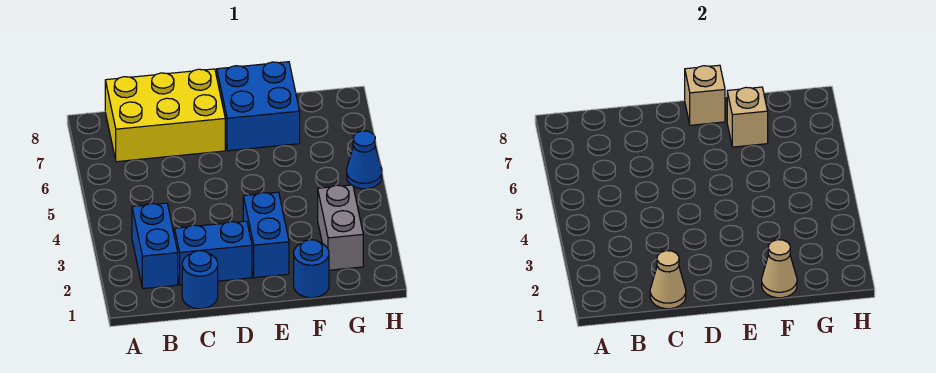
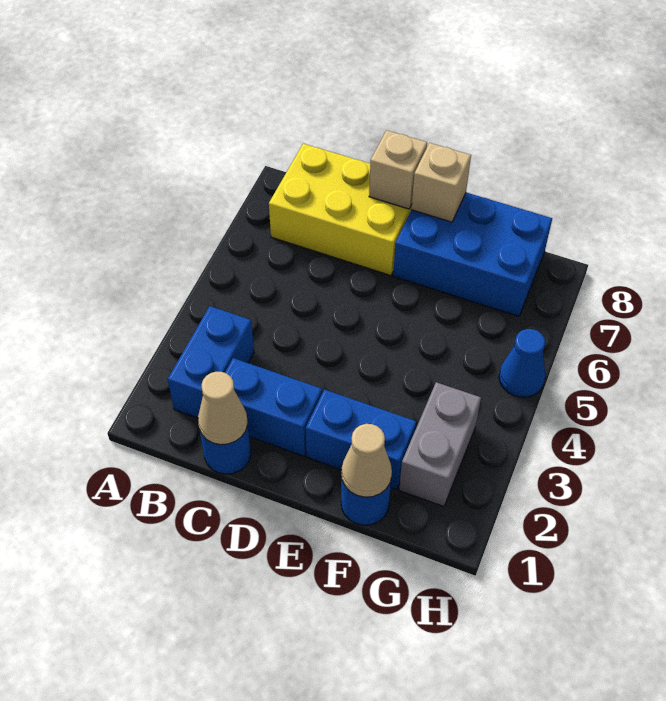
blue 1x2 brick [243,192,289,278] -> blue 1x2 brick turned to [306,389,416,490]
blue 2x2 brick [217,62,300,151] -> blue 2x3 brick [393,192,552,316]
tan 1x1 brick [727,87,768,147] -> tan 1x1 brick moved to [369,130,427,209]

